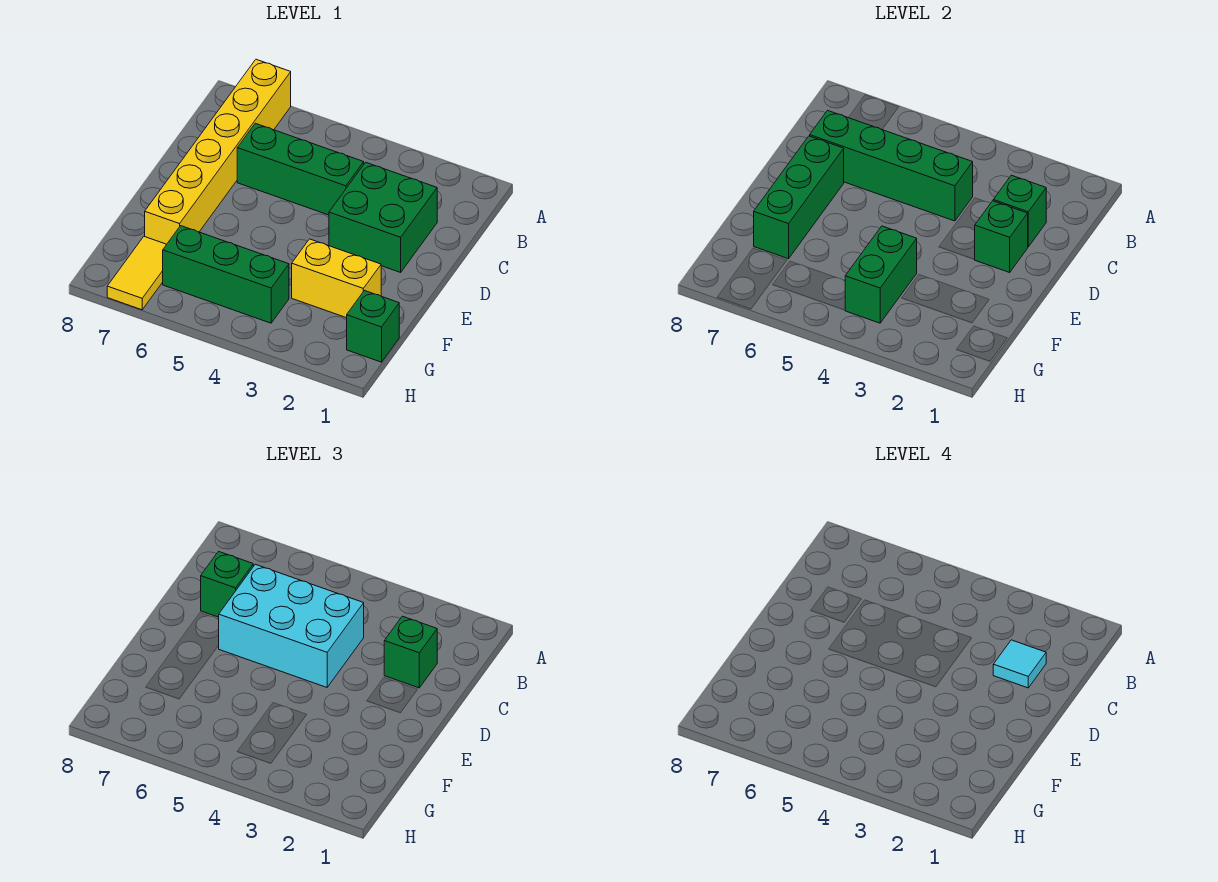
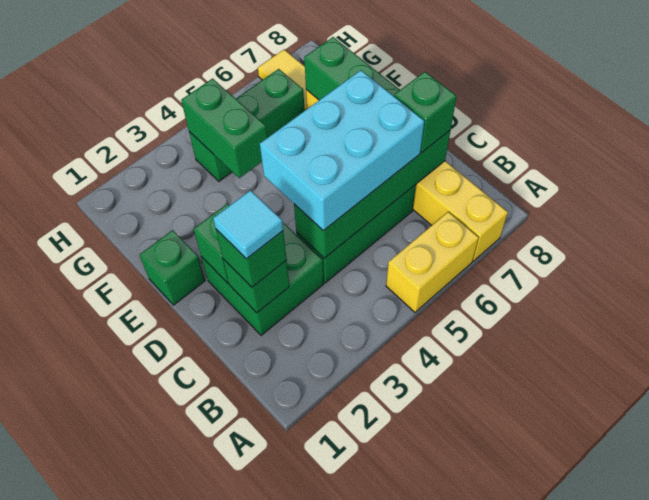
yellow 1x2 brick [292,239,381,318] -> yellow 1x2 brick moved to [386,212,479,312]
green 1x1 brick [347,291,399,362] -> green 1x1 brick moved to [140,230,205,305]

